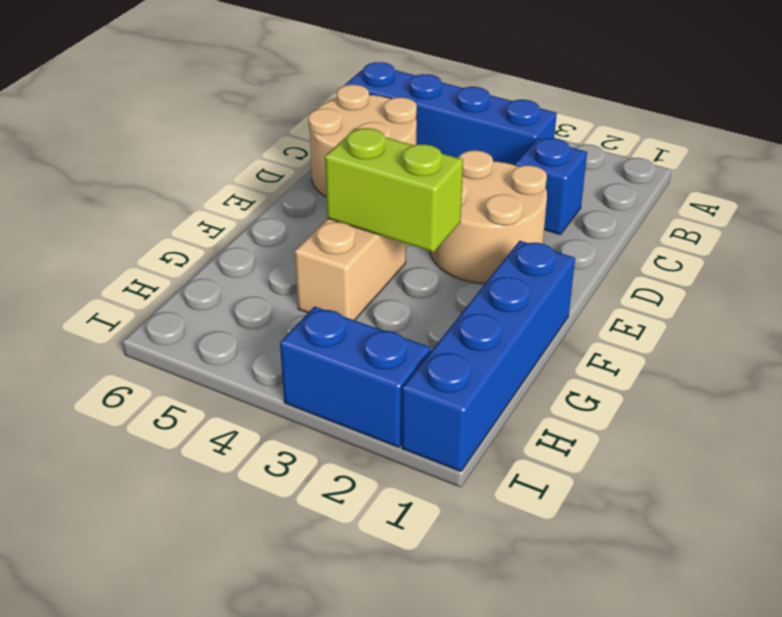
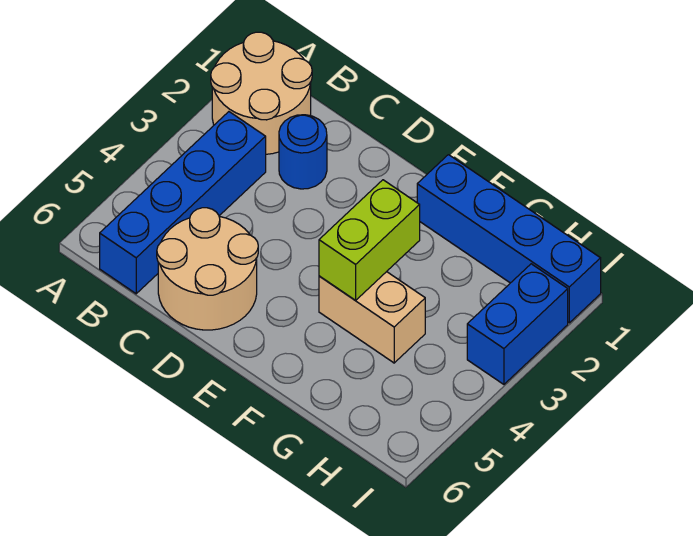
blue 1x1 brick [515,138,587,235] -> blue 1x1 round brick [279,115,327,189]
tan 2x2 round brick [430,150,547,283] -> tan 2x2 round brick moved to [211,32,312,154]

